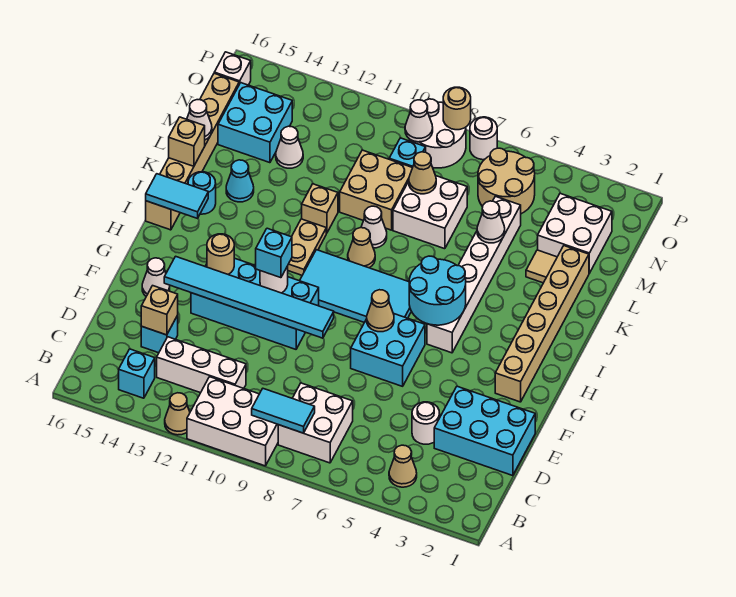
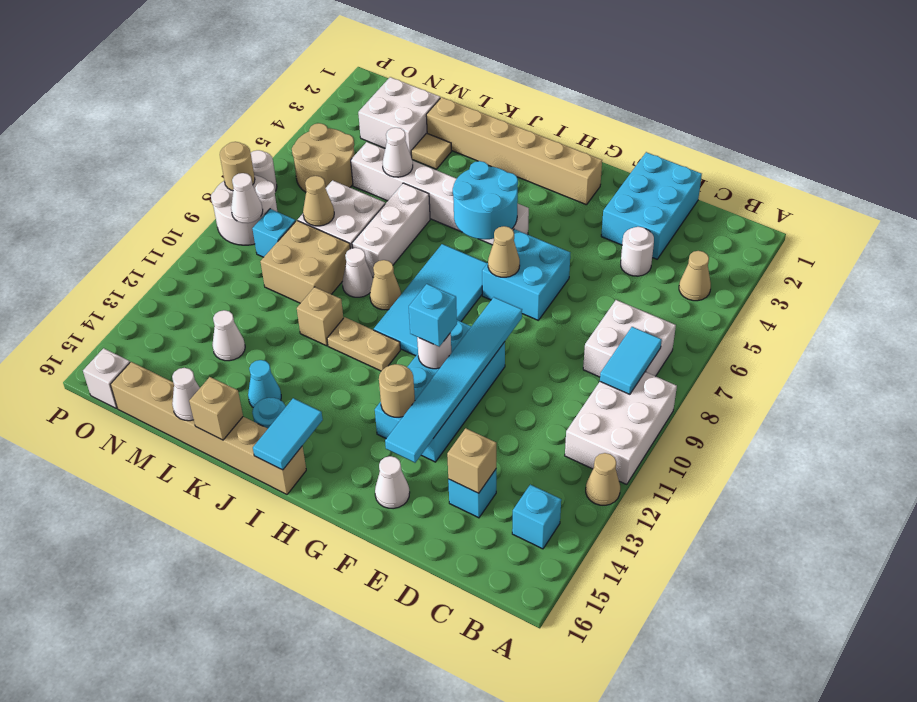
white 1x3 brick [157,337,246,393] -> white 1x3 brick moved to [352,183,430,277]
cyan 2x2 brick [218,83,292,163] -> none

